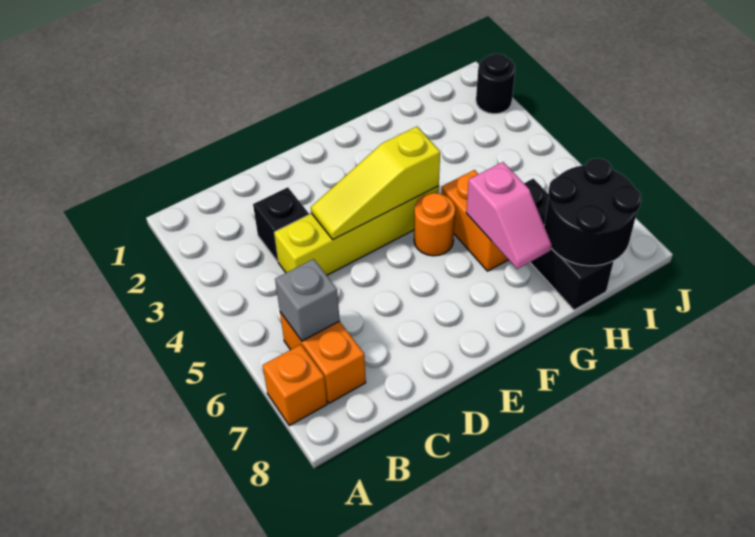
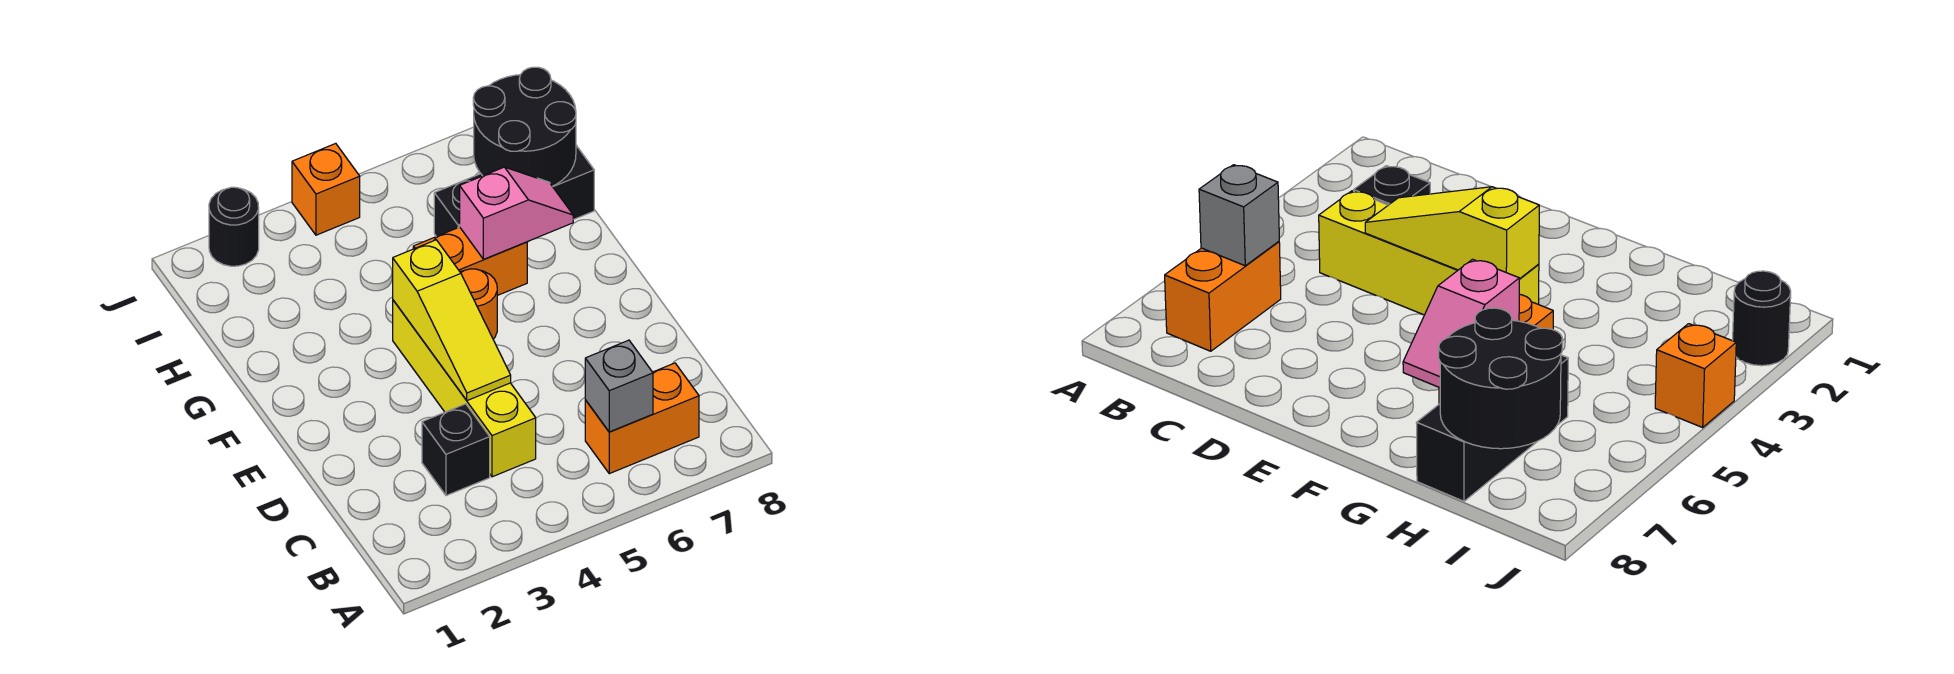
orange 1x1 brick [263,345,327,426] -> orange 1x1 brick moved to [292,143,360,235]

